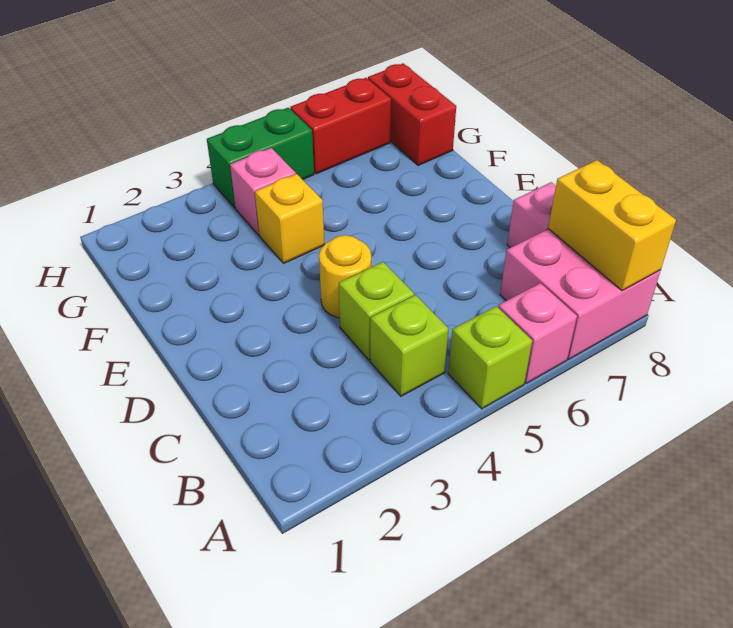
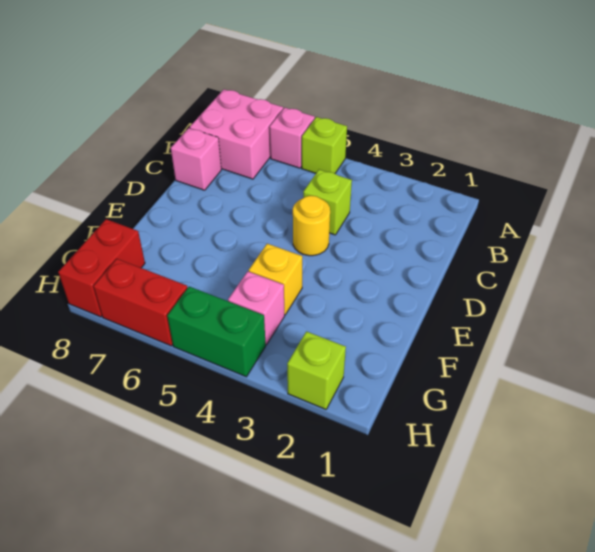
yellow 1x2 brick [548,160,676,290] -> none
lime 1x1 brick [370,295,448,396] -> lime 1x1 brick moved to [287,332,346,409]

